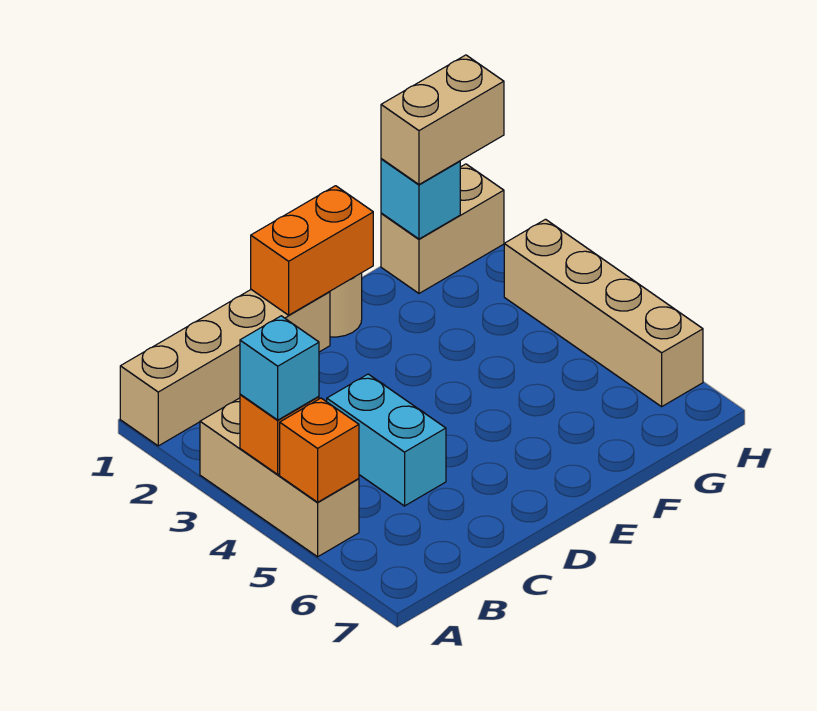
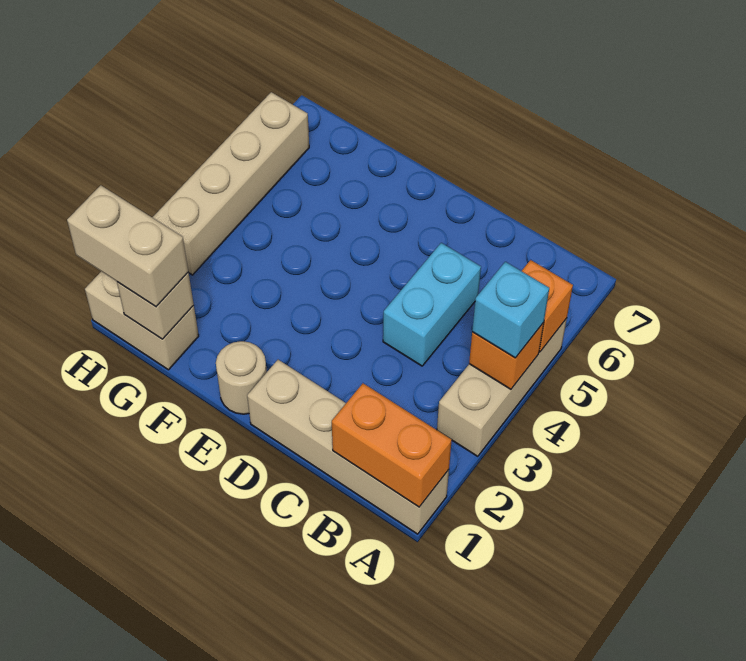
orange 1x2 brick [251,186,373,315] -> orange 1x2 brick moved to [332,383,452,507]
cyan 1x1 brick [381,159,460,239] -> tan 1x1 brick [117,272,194,339]

